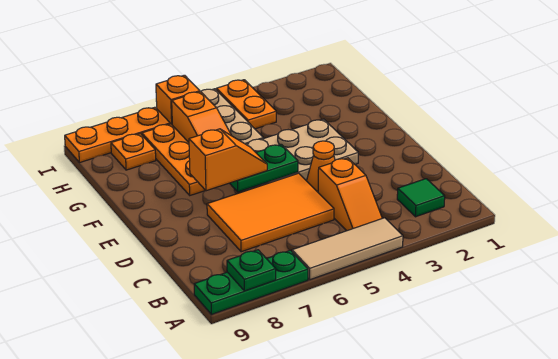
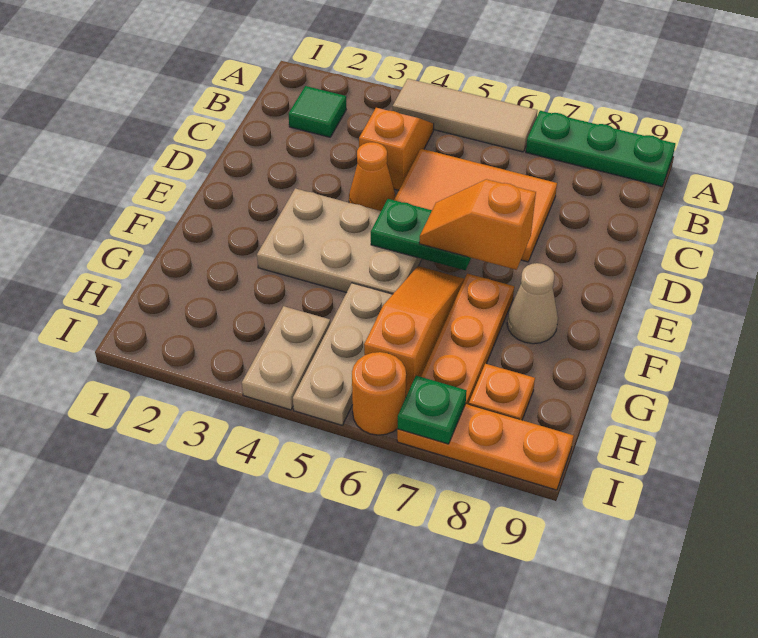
green 1x1 plate [227,250,276,291] -> green 1x1 plate moved to [398,376,467,444]
none -> tan 1x1 cone [507,263,558,344]
orange 1x2 plate [216,80,276,129] -> tan 1x2 plate [242,306,330,410]
orange 1x1 brick [156,75,200,124] -> orange 1x1 round brick [352,352,406,435]

